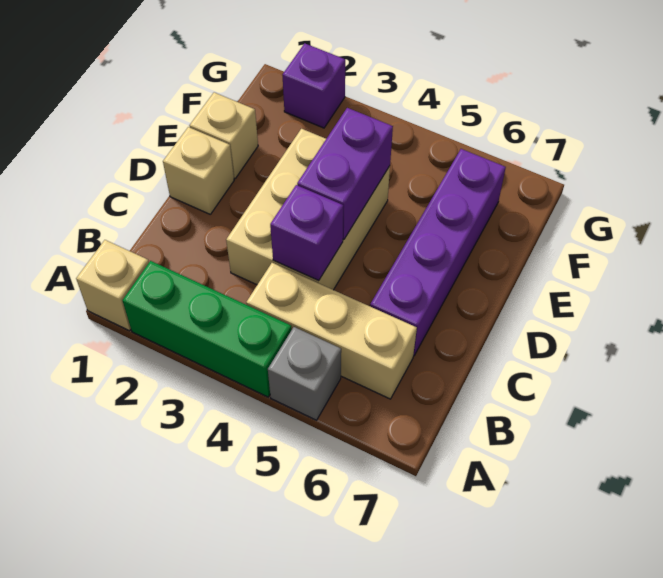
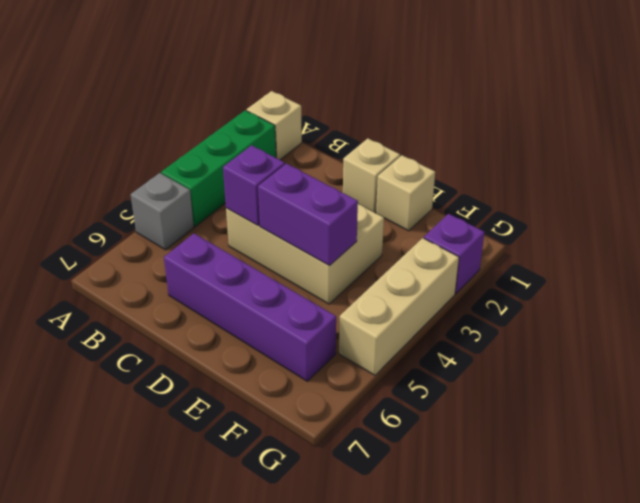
tan 1x3 brick [246,263,417,399] -> tan 1x3 brick moved to [339,238,459,375]

